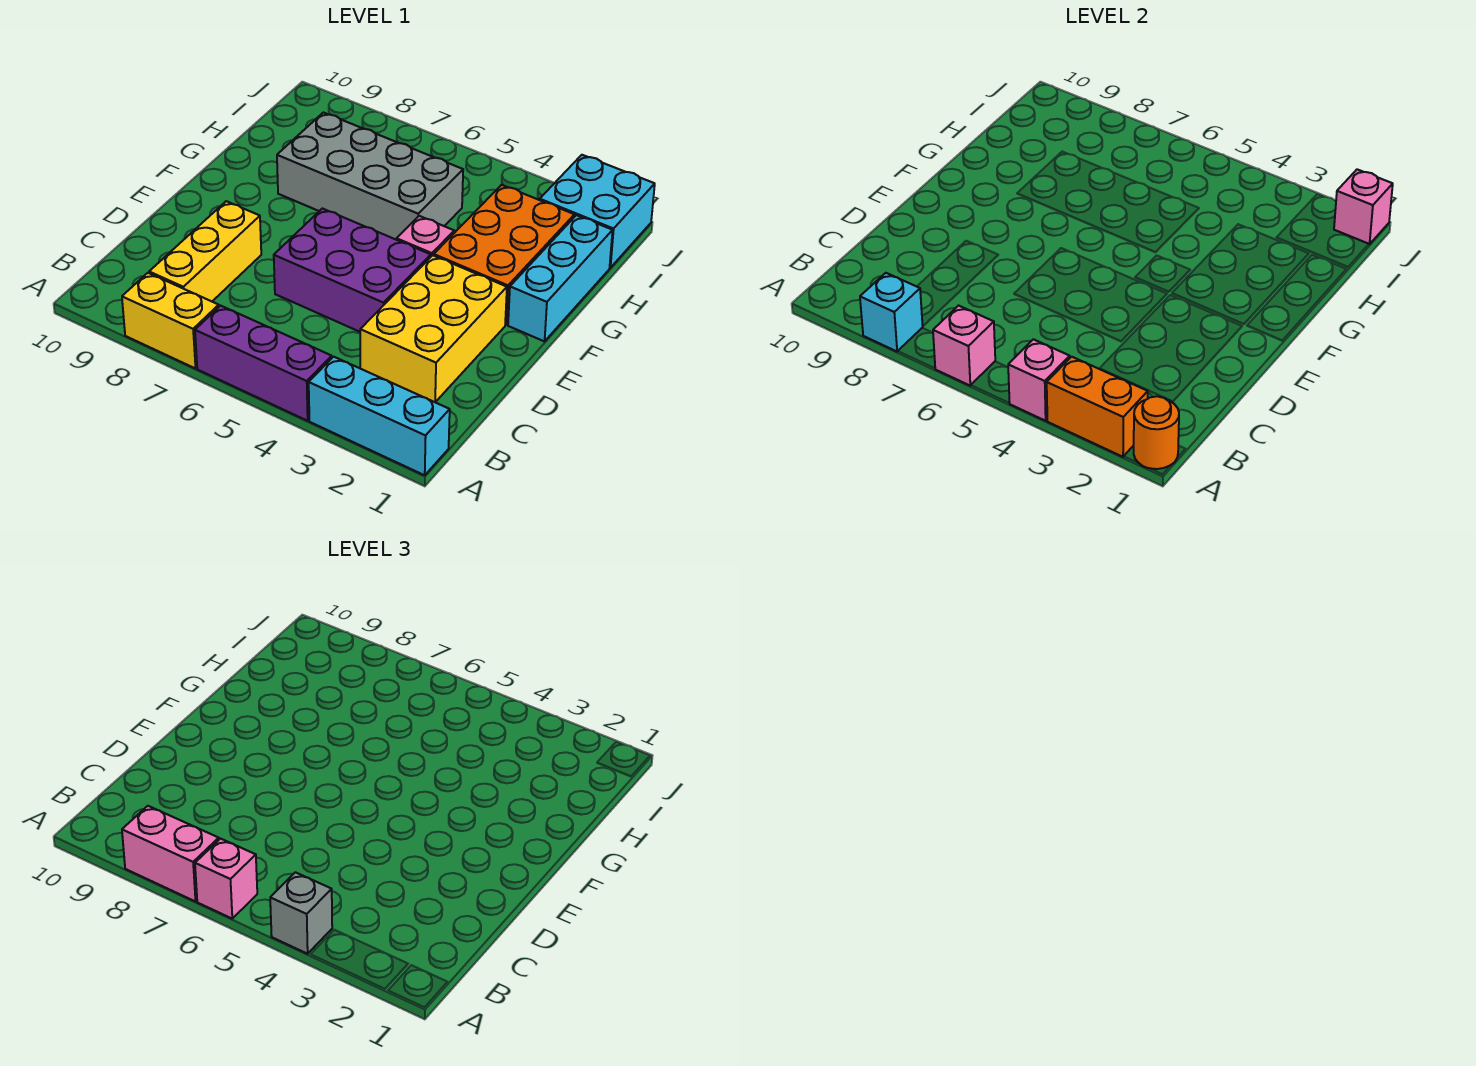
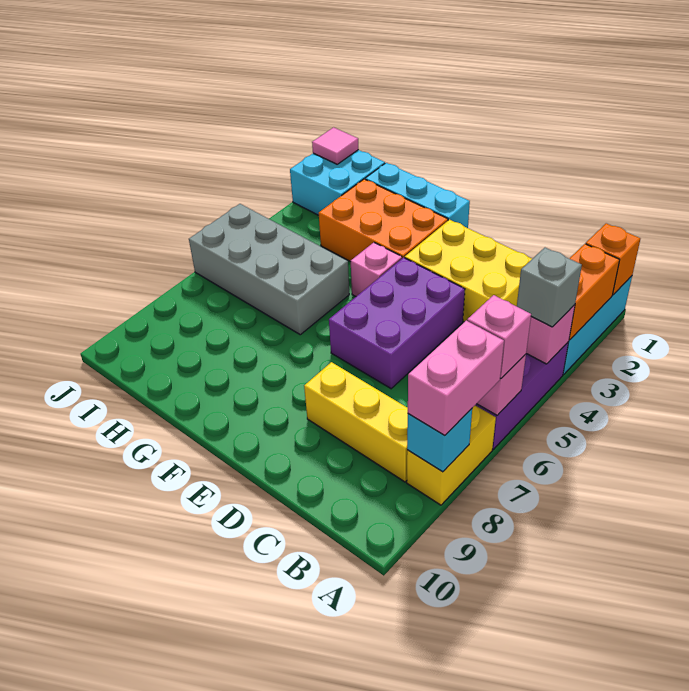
orange 1x1 round brick [1134,396,1179,469] -> orange 1x1 brick [586,223,640,295]
grey 2x4 brick [277,113,463,239] -> grey 2x4 brick turned to [189,204,349,335]
pink 1x1 brick [1334,169,1393,244] -> pink 1x1 tile [312,127,358,164]

